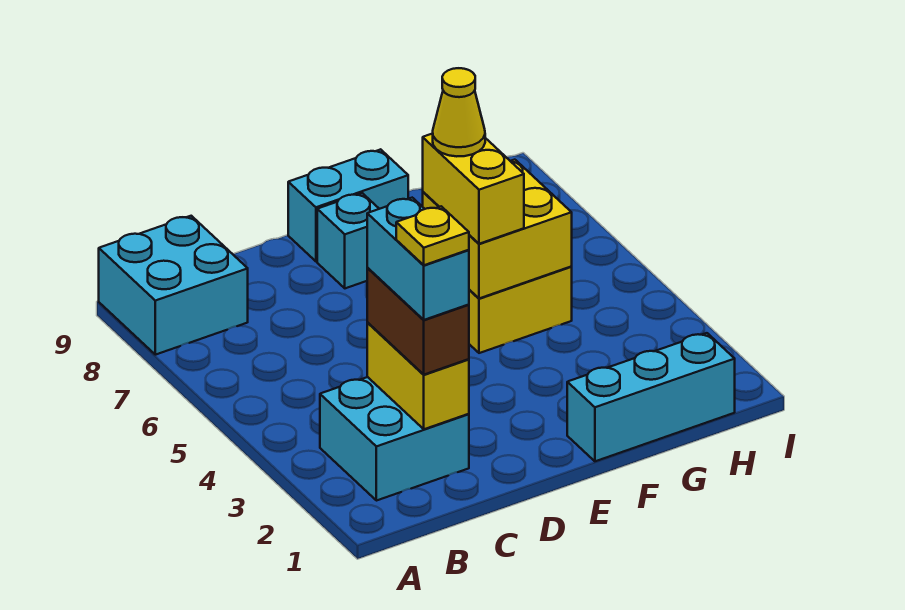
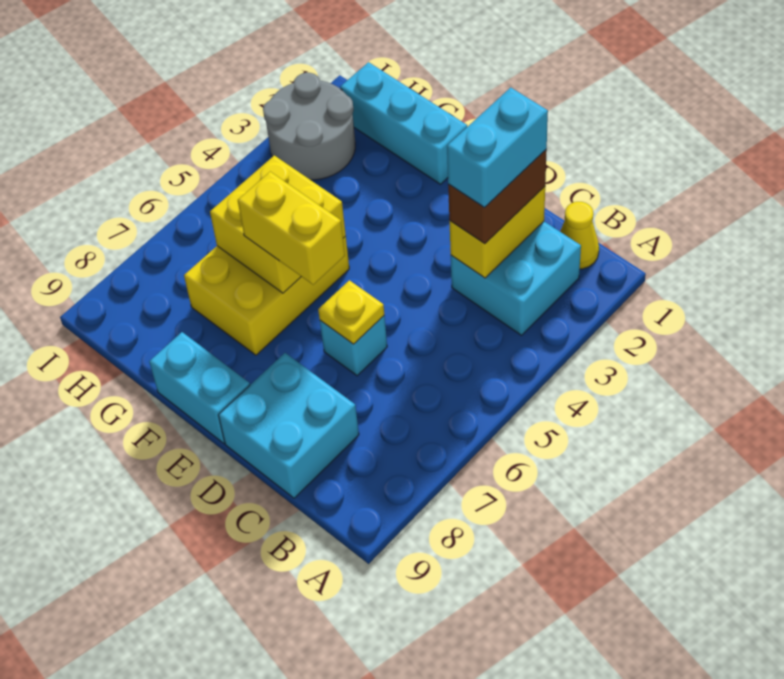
cyan 2x2 brick [99,216,248,355] -> cyan 2x2 brick moved to [219,353,359,498]
yellow 1x1 plate [396,206,469,265] -> yellow 1x1 plate moved to [318,280,384,344]
cyan 1x1 brick [317,193,379,288] -> cyan 1x1 brick moved to [320,316,387,376]
yellow 1x2 brick [423,134,524,244] -> yellow 1x2 brick turned to [238,172,345,285]
yellow 1x1 cone [433,68,485,156] -> yellow 1x1 cone moved to [560,202,599,269]
none -> grey 2x2 round brick [263,73,355,180]

